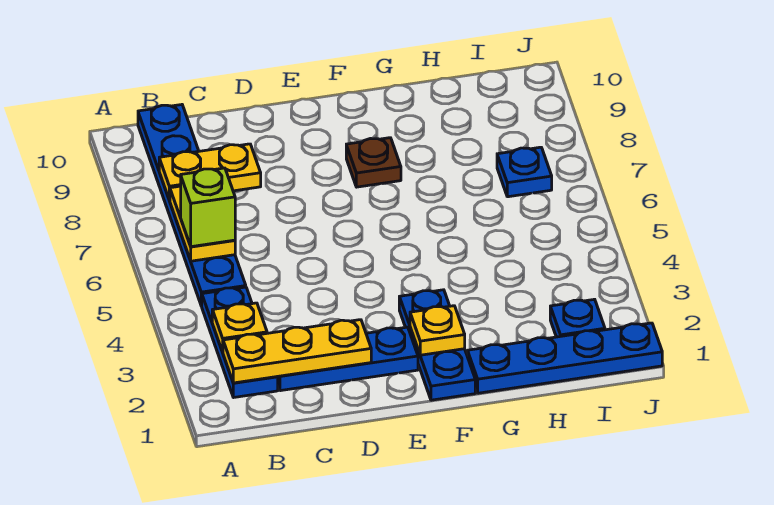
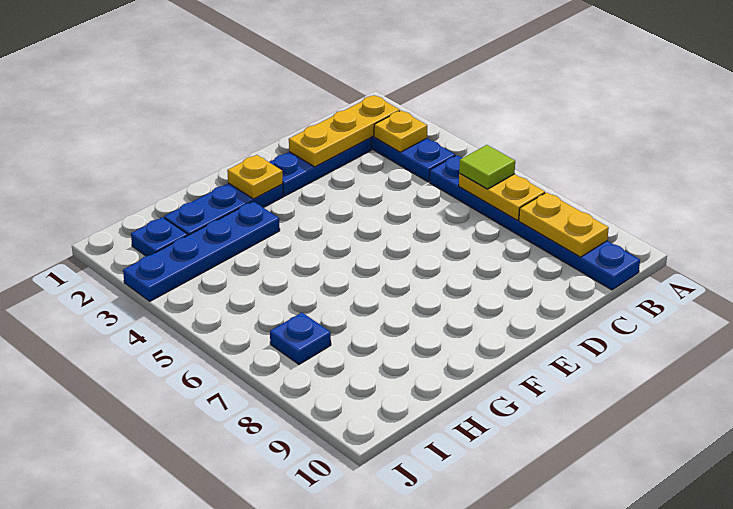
lime 1x1 brick [181,168,235,247] -> lime 1x1 tile [459,145,515,189]
yellow 1x2 plate [159,144,261,200] -> yellow 1x2 plate turned to [519,192,609,257]
blue 1x3 plate [399,290,475,400] -> blue 1x3 plate turned to [164,183,283,235]
brown 1x1 plate [346,138,401,187] -> none
blue 1x4 plate [468,323,662,393] -> blue 1x4 plate moved to [123,201,280,301]

